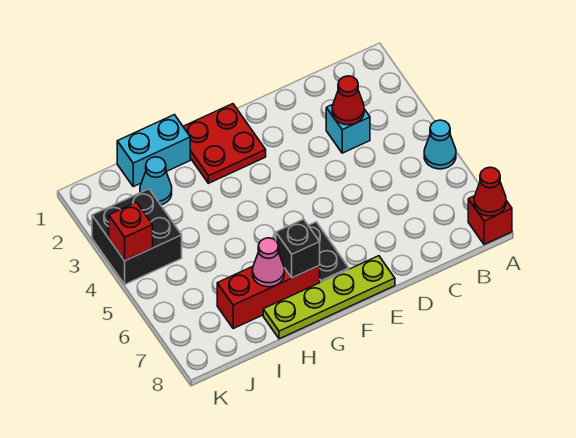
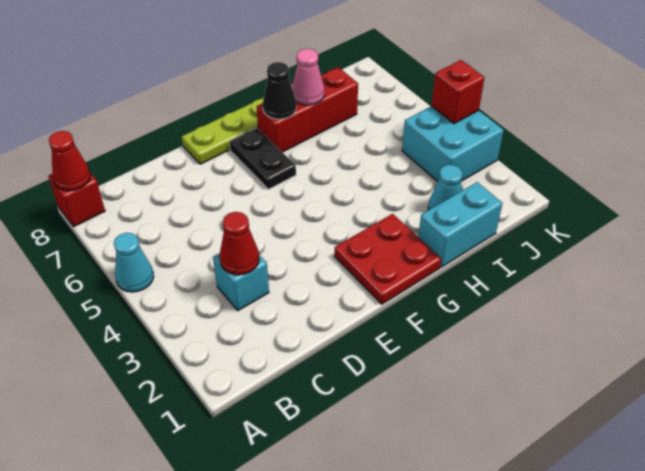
black 1x1 brick [276,219,320,278] -> black 1x1 cone [263,62,296,119]
black 2x2 brick [92,189,182,284] -> cyan 2x2 brick [402,106,504,181]

